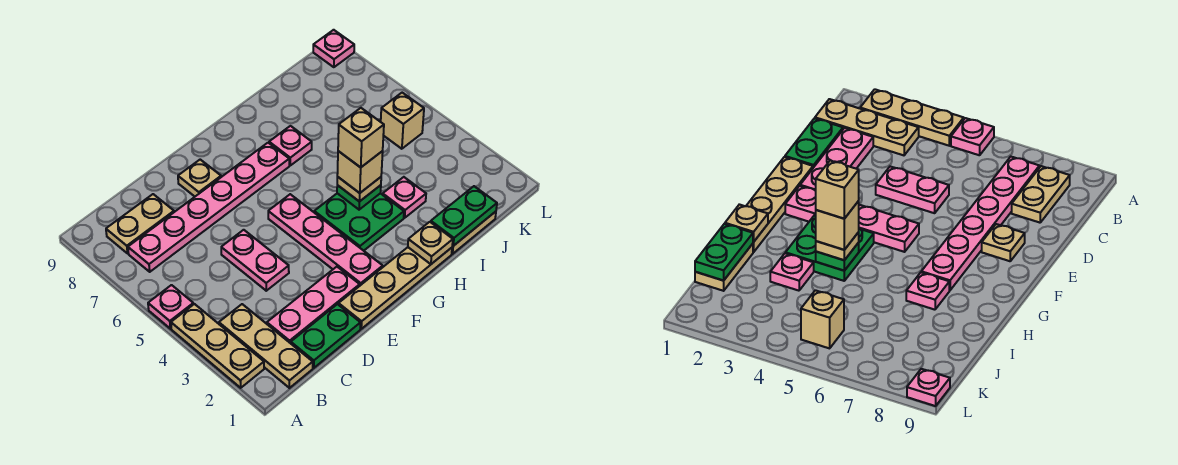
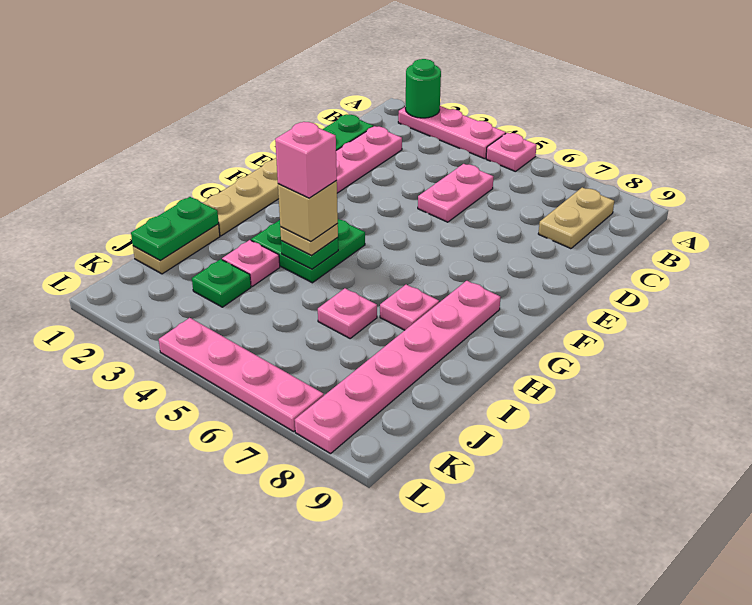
tan 1x3 plate [171,304,264,388] -> pink 1x3 plate [398,106,506,159]
none -> green 1x1 round brick [405,59,441,118]
tan 1x3 plate [219,304,313,388] -> none
pink 1x6 plate [128,143,289,272] -> pink 1x6 plate moved to [295,281,500,454]
pink 1x2 plate [221,230,289,291] -> pink 1x2 plate turned to [418,164,494,222]
tan 1x1 plate [178,160,221,196] -> none
pink 1x4 plate [268,194,383,285] -> pink 1x4 plate moved to [159,318,324,432]
tan 1x1 plate [408,222,453,264] -> none
tan 1x1 brick [338,108,384,167] -> pink 1x1 brick [275,122,337,198]
none -> green 1x1 plate [192,259,251,307]
tan 1x1 brick [381,93,424,149] -> none
pink 1x1 plate [313,30,354,67] -> pink 1x1 plate moved to [318,288,377,338]

